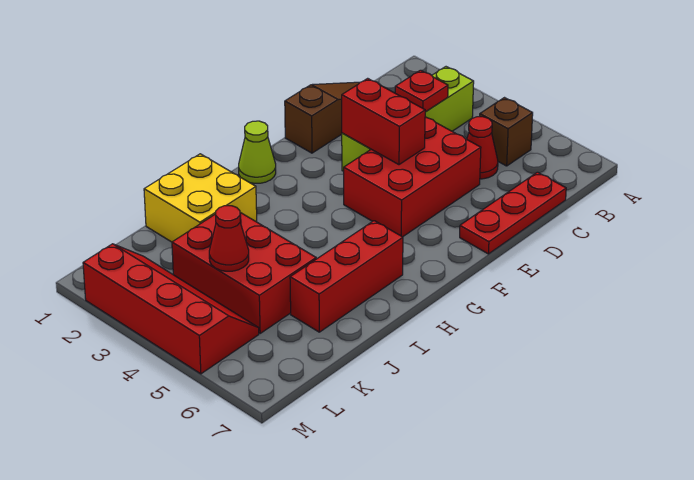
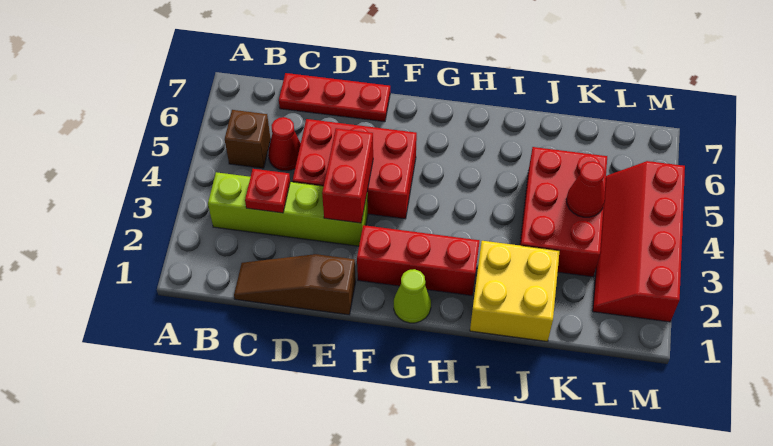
red 1x3 brick [290,221,403,332] -> red 1x3 brick moved to [357,225,479,296]

